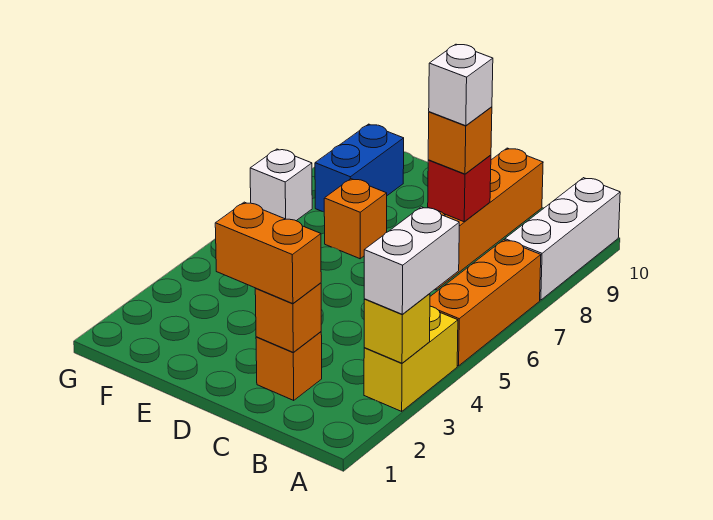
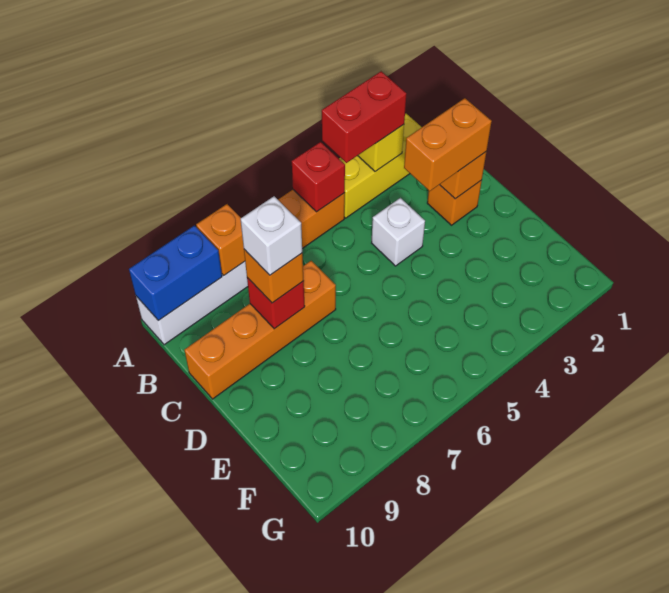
yellow 1x2 brick [364,306,458,411] -> yellow 1x3 brick [339,114,422,218]
white 1x2 brick [364,207,459,314] -> red 1x2 brick [322,71,406,163]
none -> red 1x1 brick [292,142,345,212]
orange 1x2 brick [215,202,321,304] -> orange 1x2 brick turned to [404,98,492,191]
orange 1x1 brick [324,179,387,259] -> orange 1x1 brick moved to [196,204,245,275]
blue 1x2 brick [315,124,404,212] -> blue 1x2 brick moved to [129,226,222,321]
white 1x1 brick [250,149,312,221] -> white 1x1 brick moved to [372,198,425,266]

